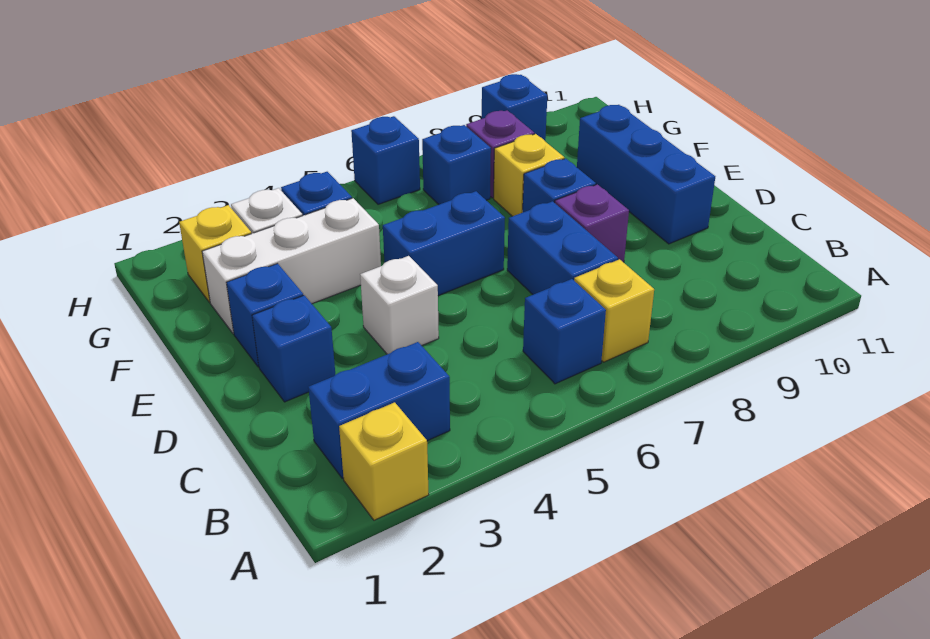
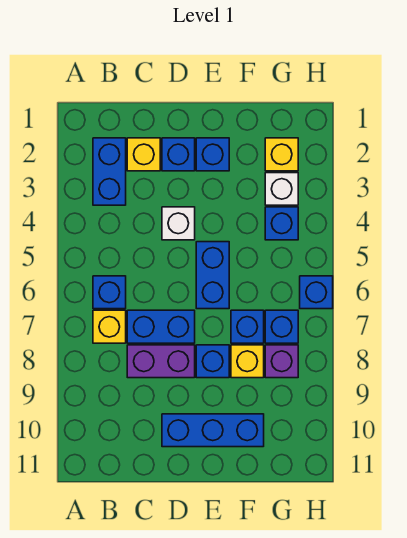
yellow 1x1 brick [339,402,429,520] -> yellow 1x1 brick moved to [127,138,160,171]
purple 1x1 brick [555,184,629,262] -> purple 1x2 brick [127,345,195,378]
white 1x3 brick [202,198,381,334] -> none
blue 1x1 brick [482,74,547,141] -> blue 1x1 brick moved to [231,310,264,343]

